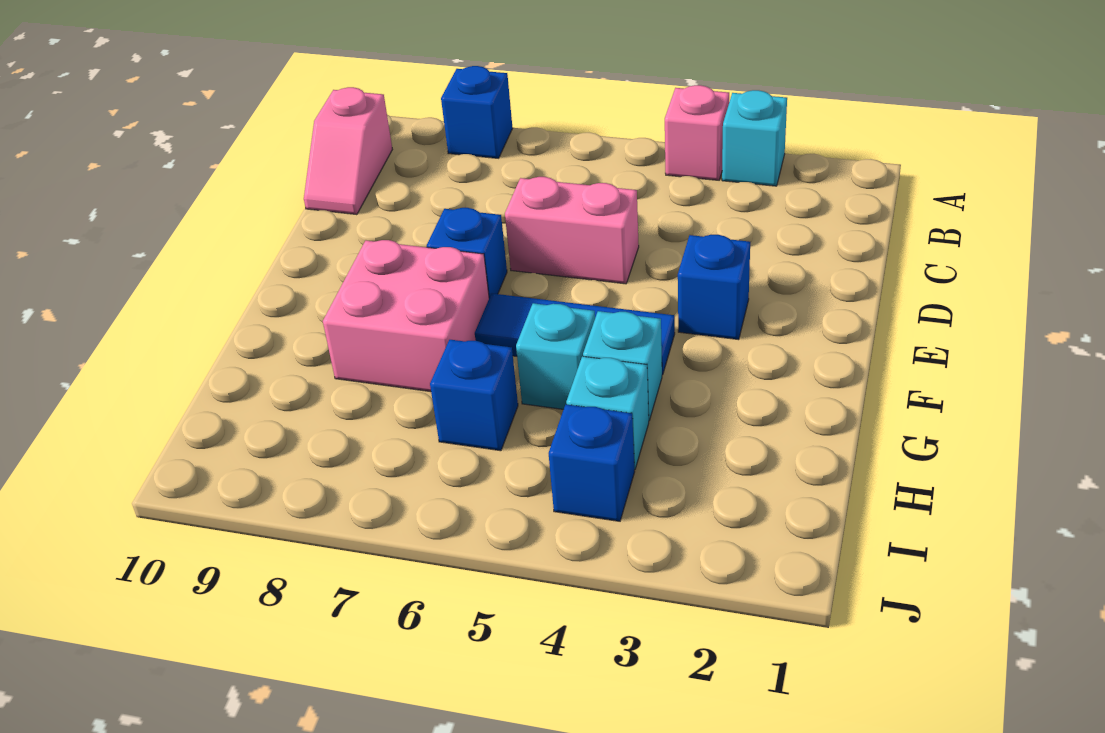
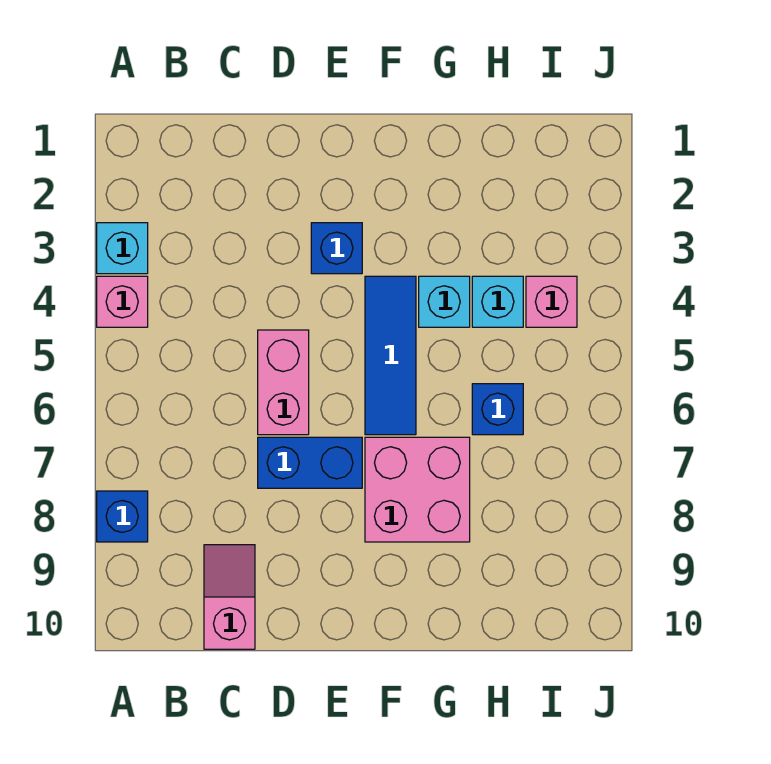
pink 1x2 slope [304,87,392,215] -> pink 1x2 slope turned to [204,545,255,649]
blue 1x1 brick [427,208,507,298] -> blue 1x2 brick [258,437,362,488]
cyan 1x1 brick [516,303,595,409] -> none
blue 1x1 brick [549,404,635,521] -> pink 1x1 brick [526,276,577,327]

